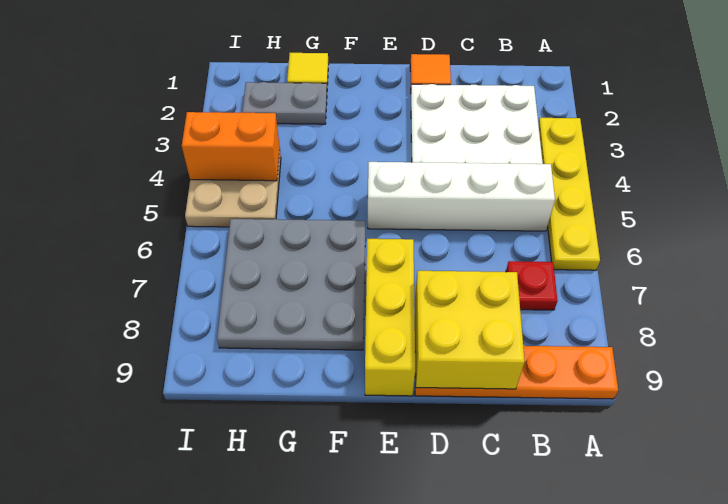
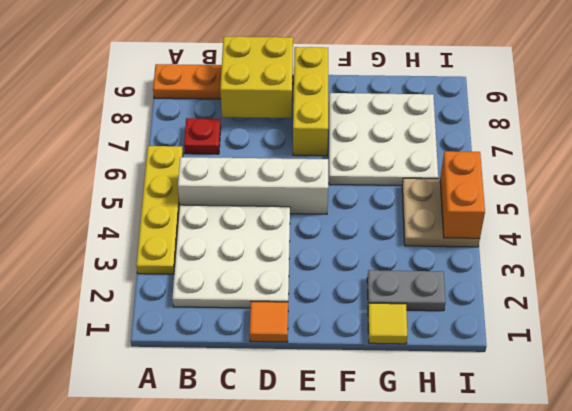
grey 3x3 plate [217,219,365,350] -> white 3x3 plate [329,93,438,185]
orange 1x2 brick [182,112,280,181] -> orange 1x2 brick turned to [440,151,485,238]

